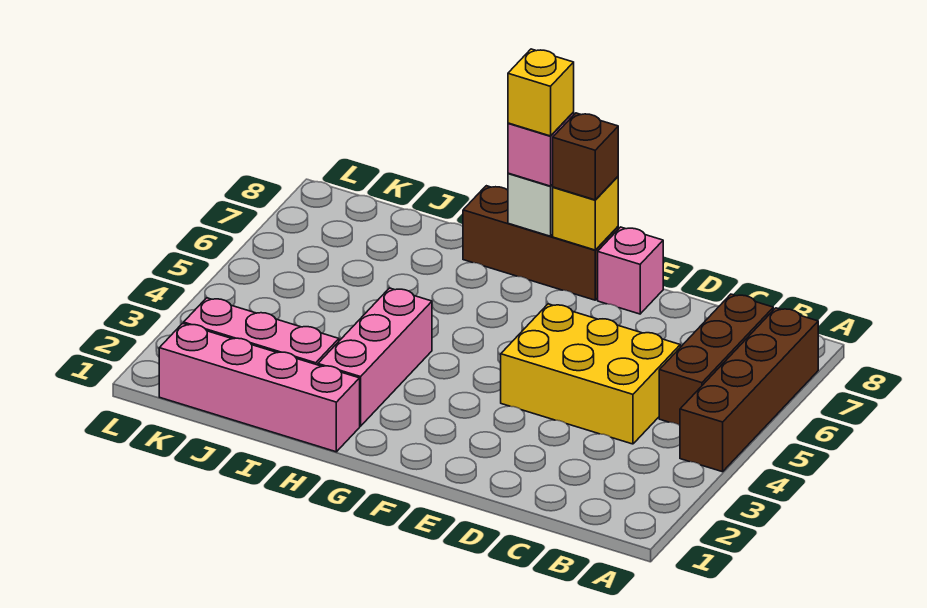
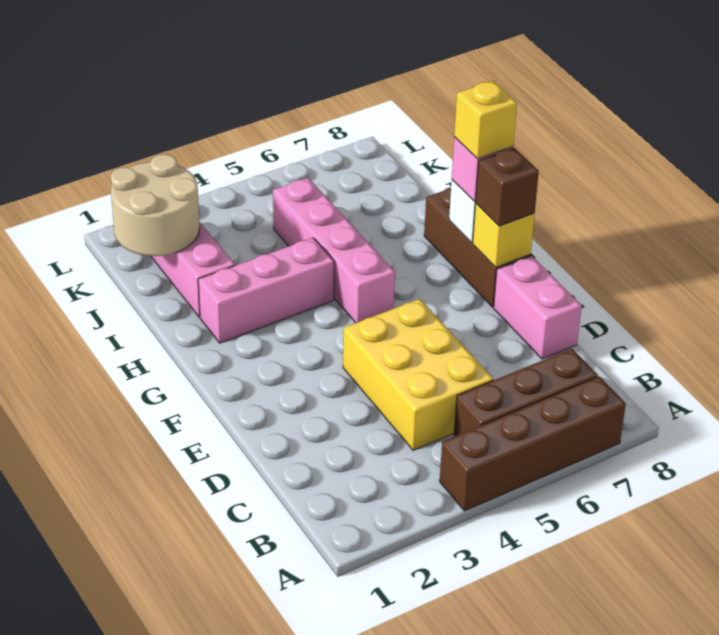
pink 1x1 brick [598,227,663,314] -> pink 1x2 brick [494,256,582,359]
pink 1x4 brick [159,323,360,452] -> pink 1x4 brick moved to [273,178,395,323]
none -> tan 2x2 round brick [111,154,200,256]

